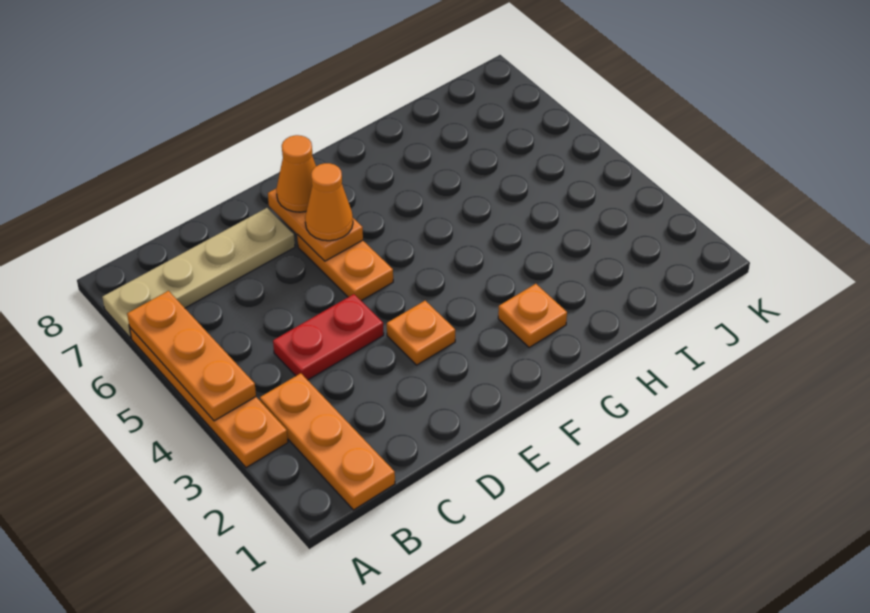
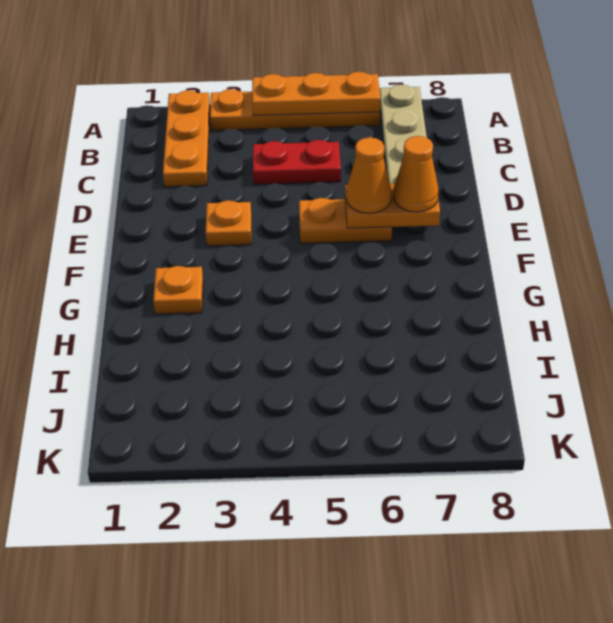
orange 1x3 plate [260,373,395,510] -> orange 1x3 plate turned to [163,90,210,187]
red 1x2 plate [273,294,384,380] -> red 1x2 plate turned to [253,140,341,184]

